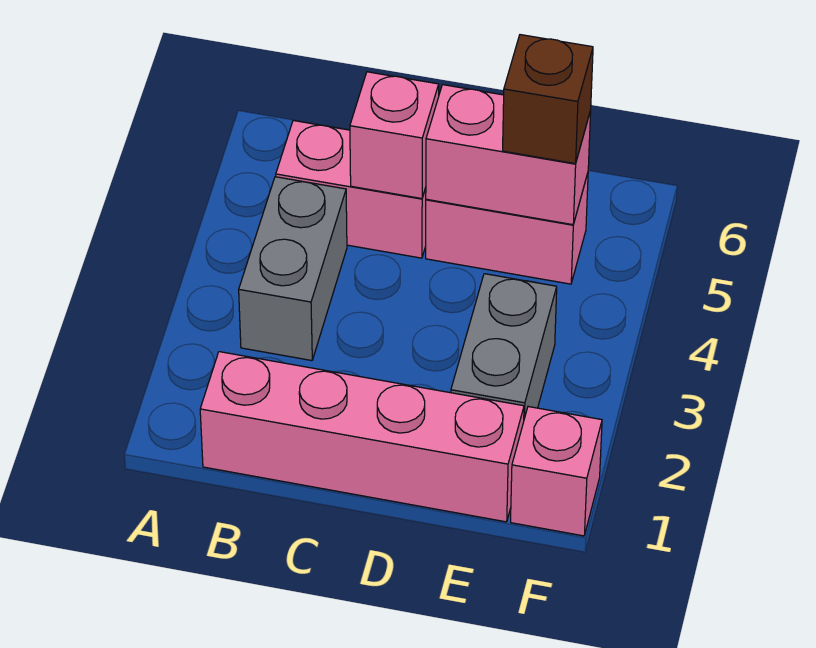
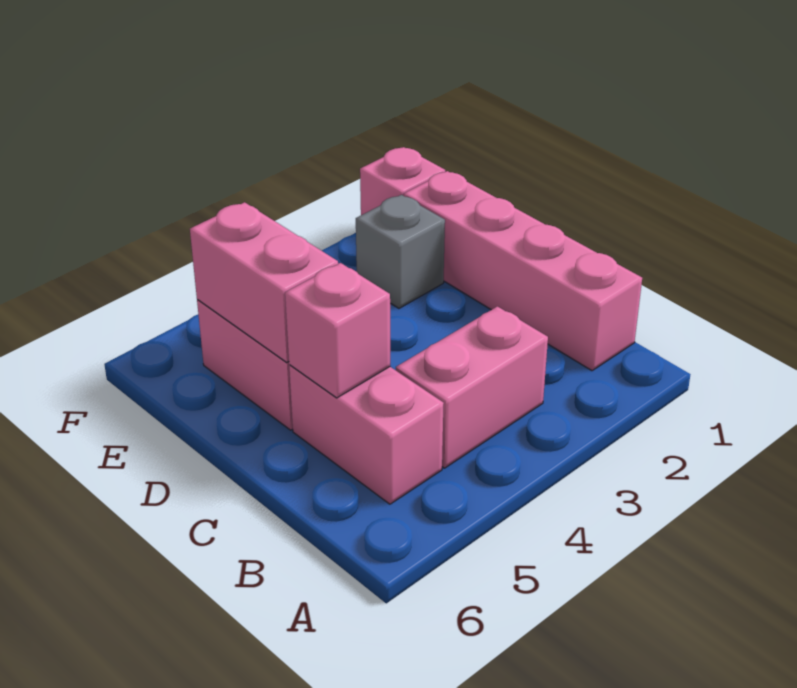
grey 1x2 brick [239,177,347,361] -> pink 1x2 brick [396,306,548,468]
grey 1x2 brick [451,274,557,418] -> grey 1x1 brick [356,195,445,308]
brown 1x1 brick [503,35,593,164] -> none

